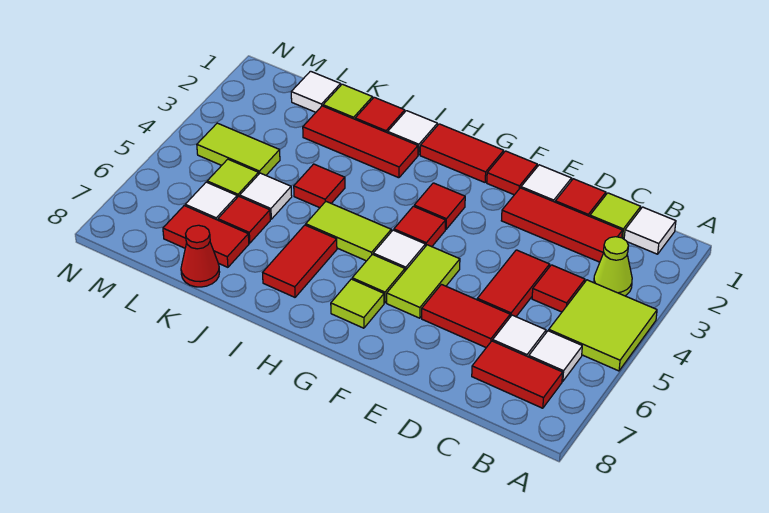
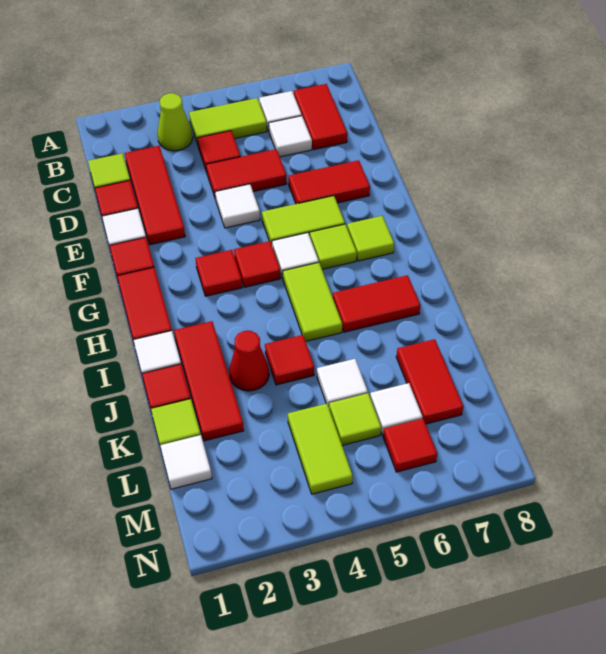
lime 2x2 tile [549,280,657,371] -> lime 1x2 tile [189,98,267,144]
white 1x1 tile [624,207,676,254] -> white 1x1 tile moved to [215,184,260,228]
red 1x2 tile [422,284,510,348] -> red 1x2 tile turned to [289,160,370,204]
red 1x1 tile [218,196,270,243] -> red 1x1 tile moved to [383,419,437,472]
red 1x1 cone [181,225,220,287] -> red 1x1 cone moved to [229,331,269,391]

